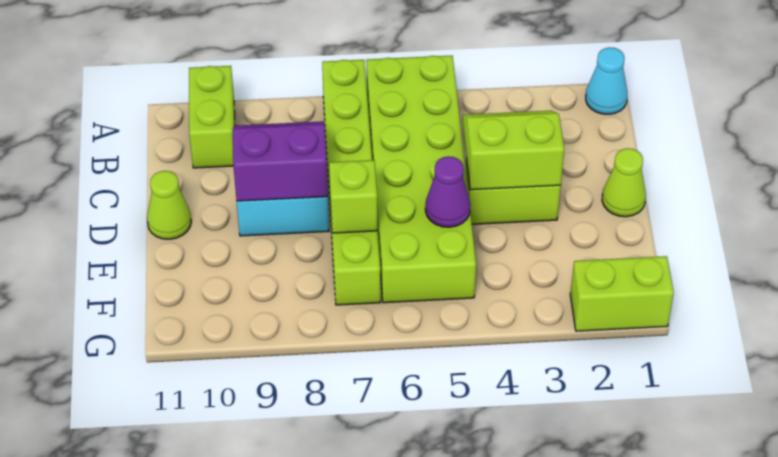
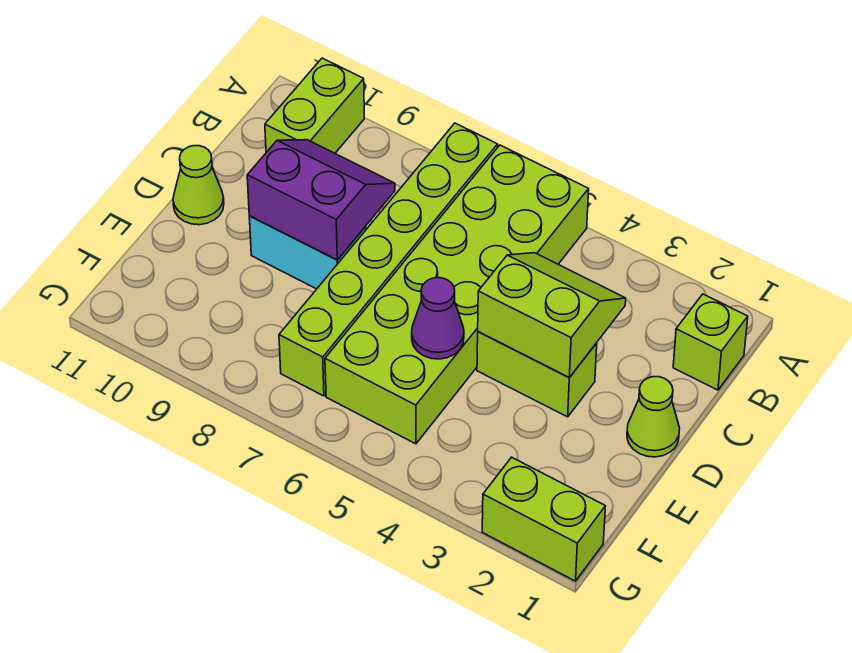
cyan 1x1 cone [586,47,627,114] -> none
lime 1x1 brick [329,160,377,233] -> lime 1x1 brick moved to [673,294,748,390]

